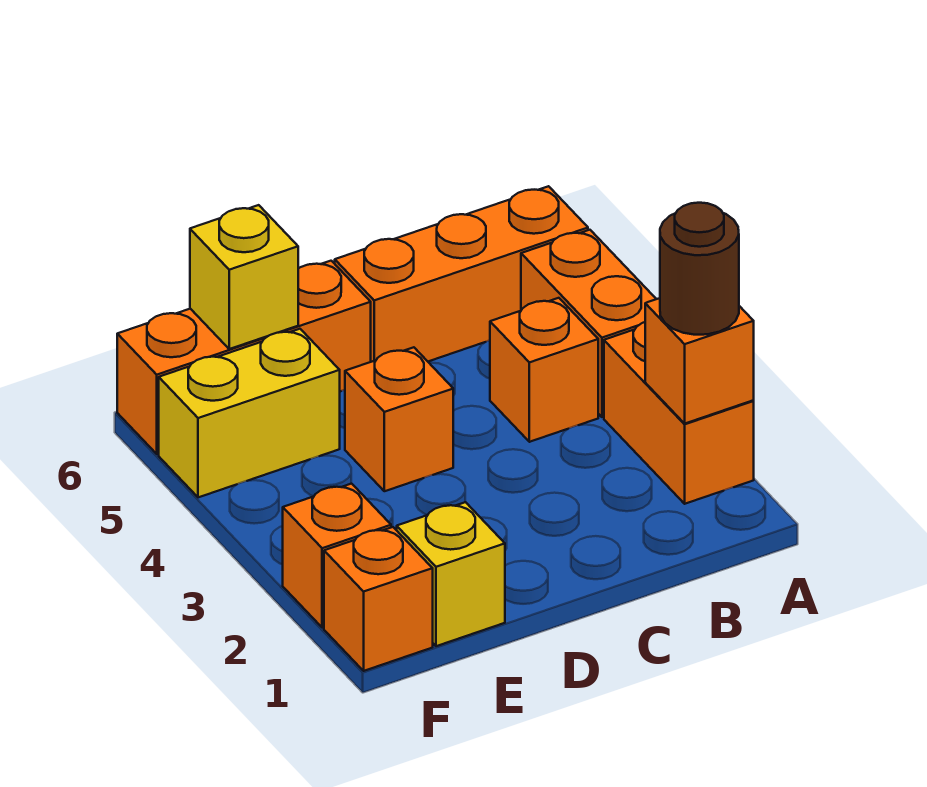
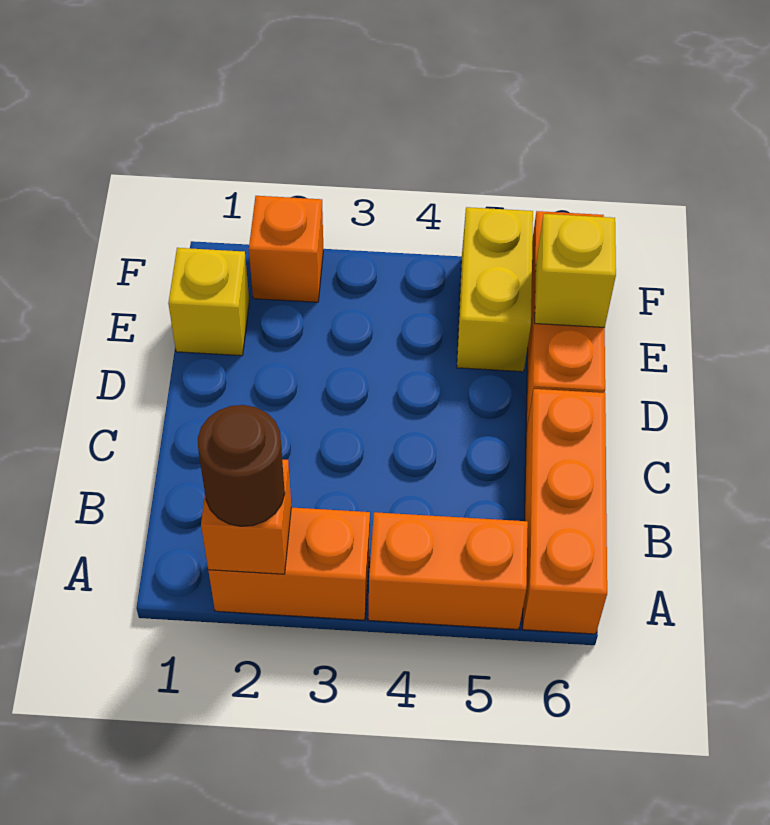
orange 1x1 brick [490,298,598,442] -> none
orange 1x1 brick [345,347,453,491] -> none
orange 1x1 brick [324,527,433,671] -> none

